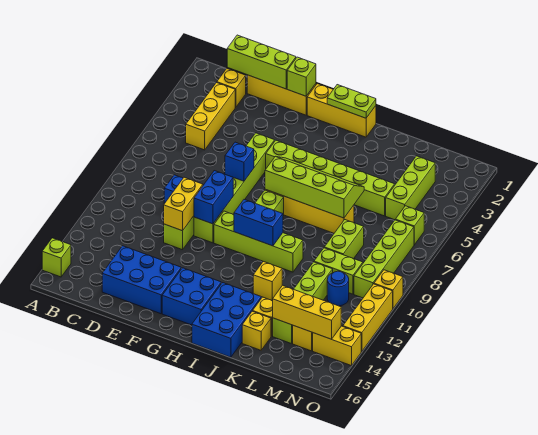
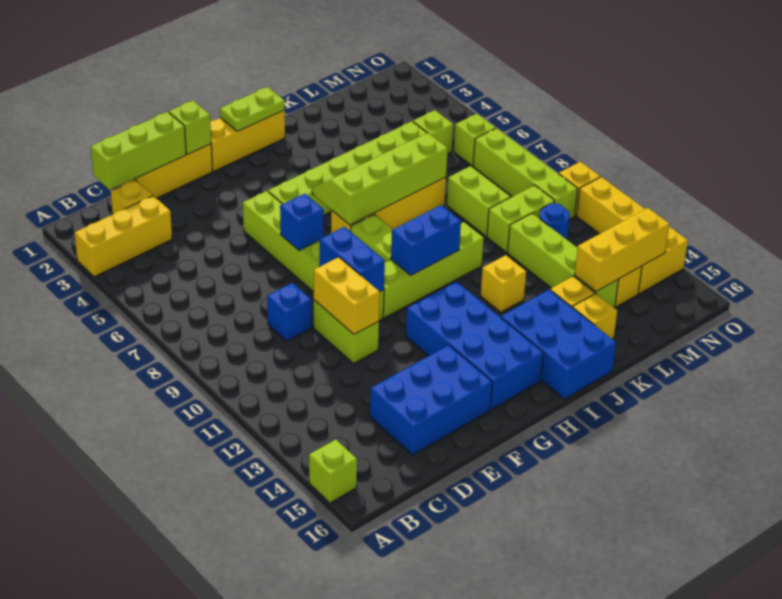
yellow 1x3 brick [186,83,235,150] -> yellow 1x3 brick turned to [75,196,172,277]
blue 2x2 brick [162,268,221,325] -> blue 2x4 brick [406,282,543,409]
lime 1x3 brick [386,156,435,220] -> lime 1x1 brick [413,110,453,154]

